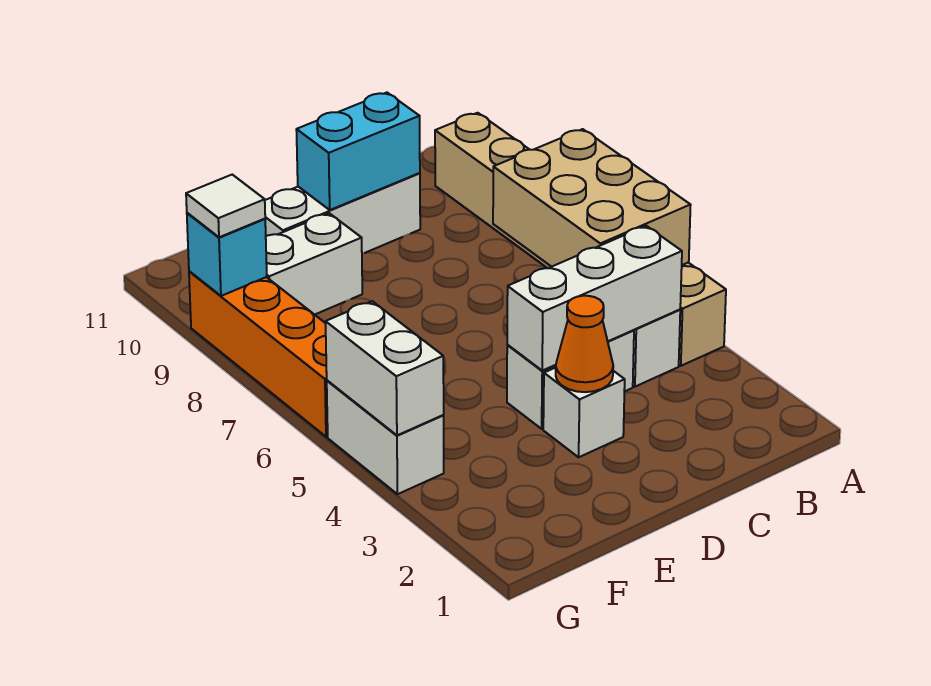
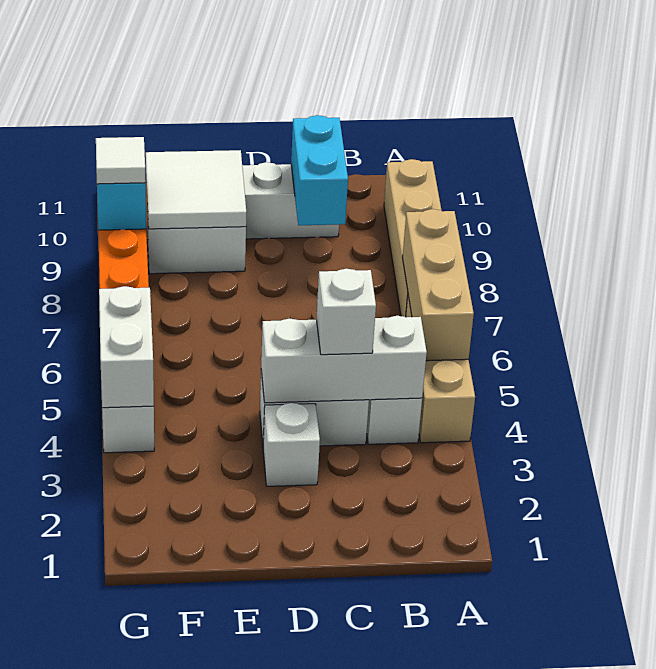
tan 2x3 brick [493,129,691,267] -> tan 1x3 brick [402,209,474,361]
none -> white 1x1 brick [316,269,376,355]
cyan 1x2 brick [296,93,420,210] -> cyan 1x2 brick turned to [291,115,348,225]
orange 1x1 cone [556,296,613,392] -> none
none -> white 2x2 tile [146,150,246,229]

